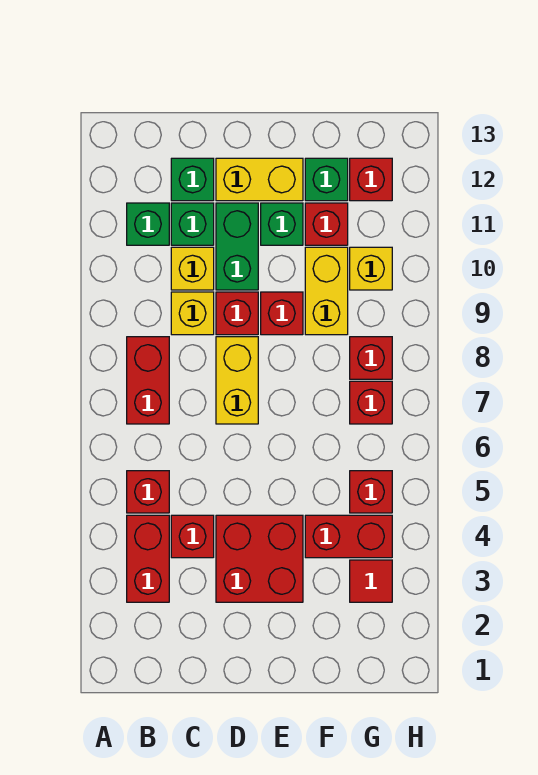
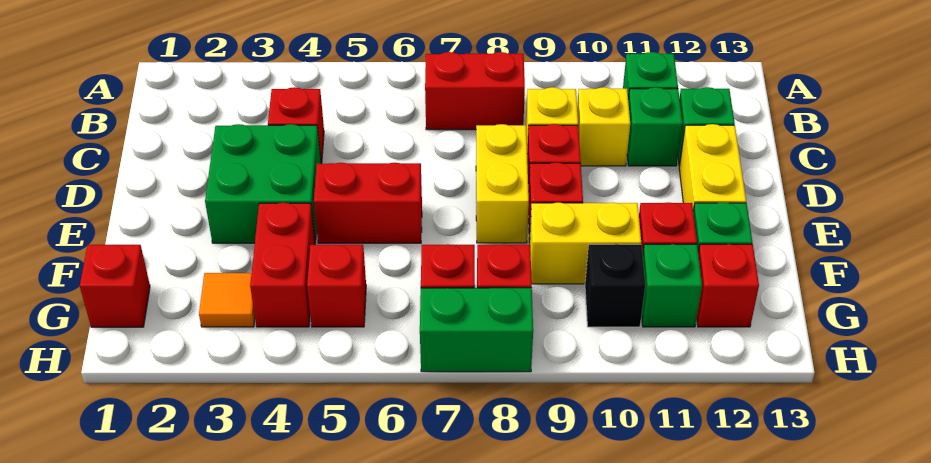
red 1x2 brick [127,515,169,602] -> red 1x2 brick moved to [314,163,422,243]
red 1x1 brick [127,471,169,513] -> red 1x1 brick moved to [80,245,150,327]
red 2x2 brick [216,515,303,602] -> green 2x2 brick [205,124,321,243]
yellow 1x2 brick [216,337,258,424] -> yellow 1x2 brick turned to [476,124,529,243]
green 1x2 brick [216,203,258,290] -> green 1x2 brick moved to [420,288,533,372]
green 1x1 brick [261,203,303,245] -> green 1x1 brick moved to [642,244,702,327]
red 1x1 tile [350,560,392,602] -> orange 1x1 tile [199,273,255,327]
yellow 1x1 brick [350,247,392,290] -> black 1x1 brick [585,244,645,327]

